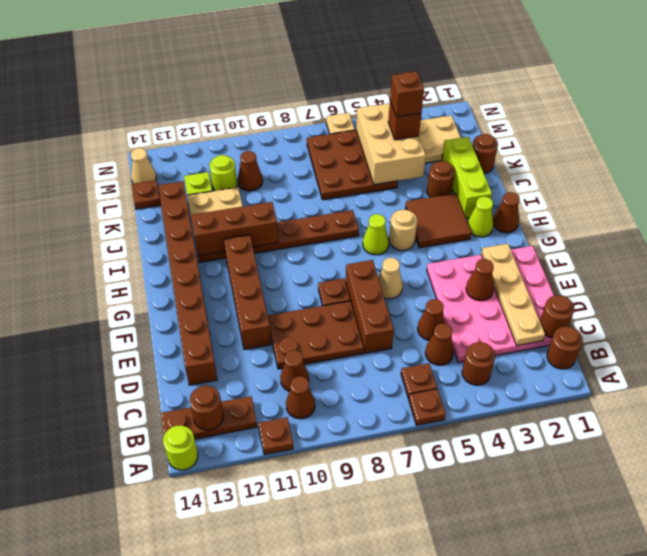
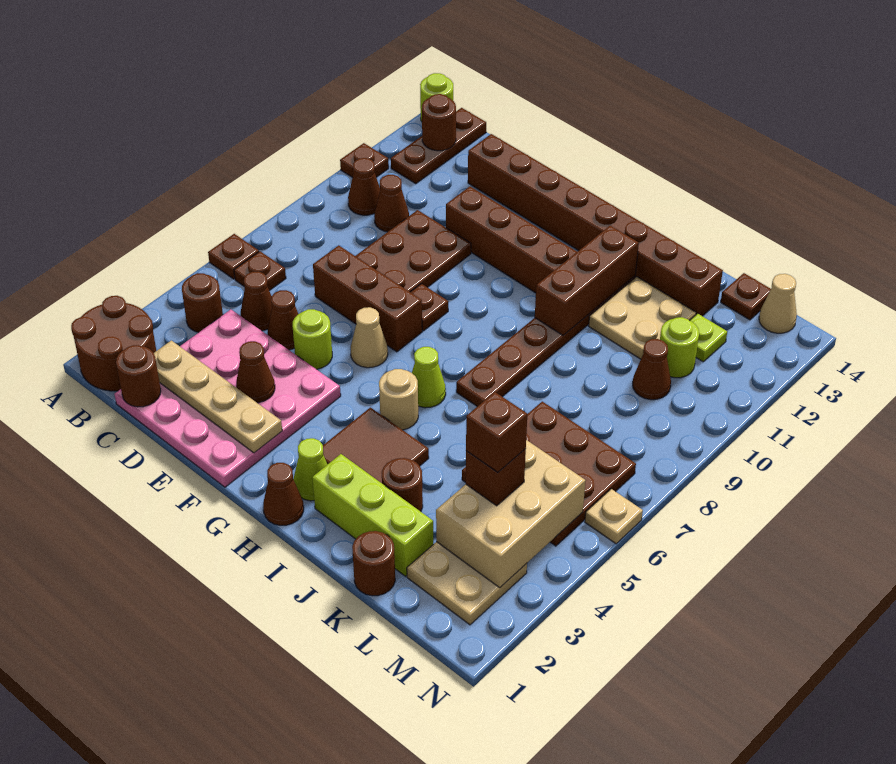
brown 1x1 round brick [547,326,583,369] -> brown 2x2 round brick [71,296,156,391]
none -> lime 1x1 round brick [293,309,332,369]
tan 2x3 brick [356,103,426,185] -> tan 2x3 brick turned to [436,440,586,588]

